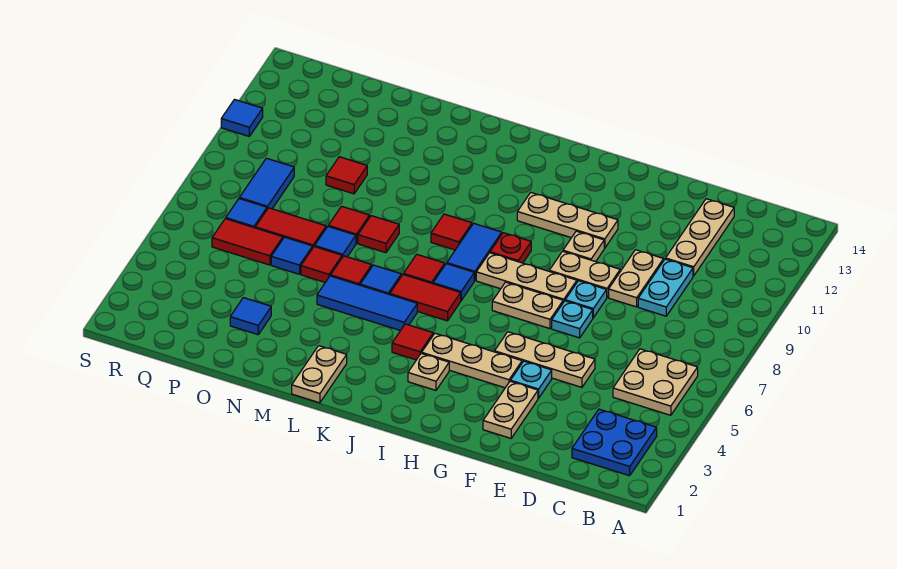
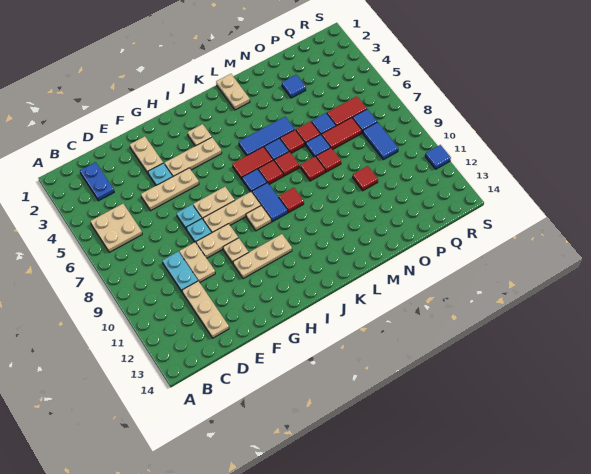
blue 2x2 plate [572,409,657,476] -> blue 1x2 plate [80,162,114,201]
red 1x1 plate [490,233,531,263] -> tan 1x1 plate [246,206,271,231]
red 1x1 tile [392,324,433,360] -> red 1x1 tile moved to [274,151,299,176]

